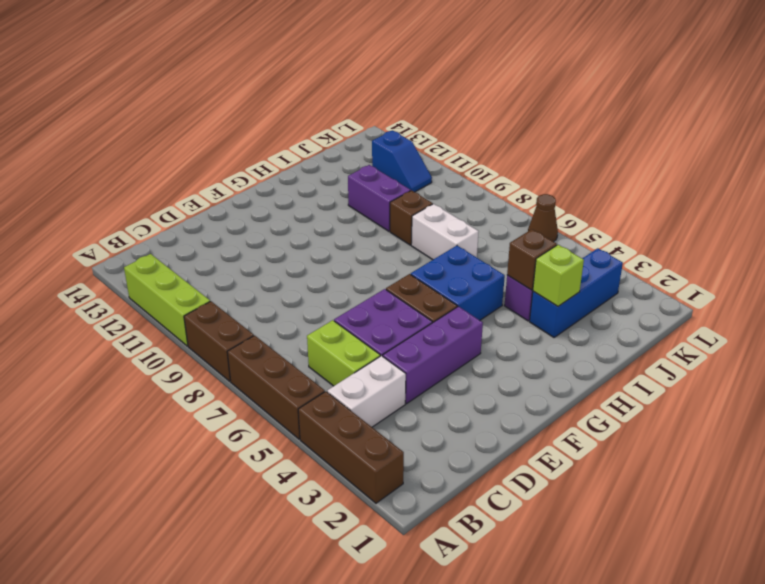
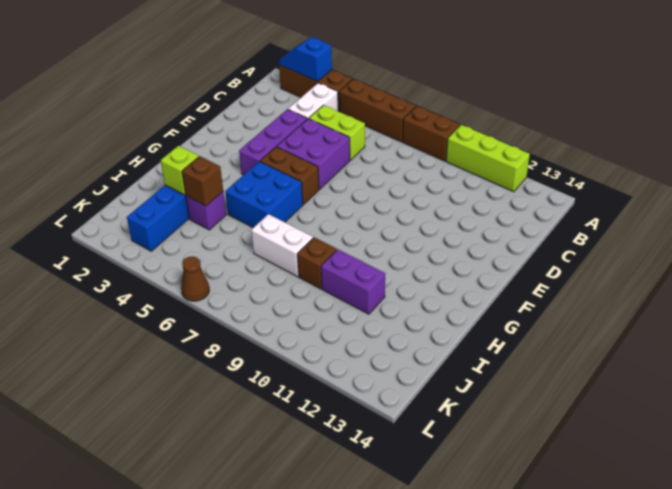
blue 1x2 slope [372,130,432,192] -> blue 1x2 slope moved to [279,37,332,82]

